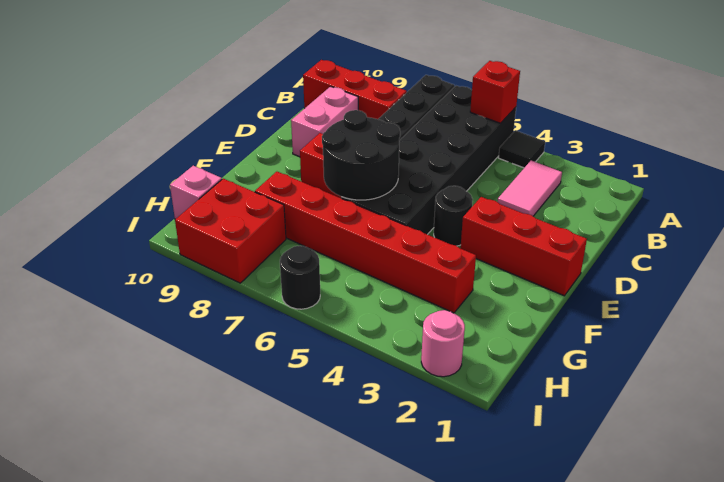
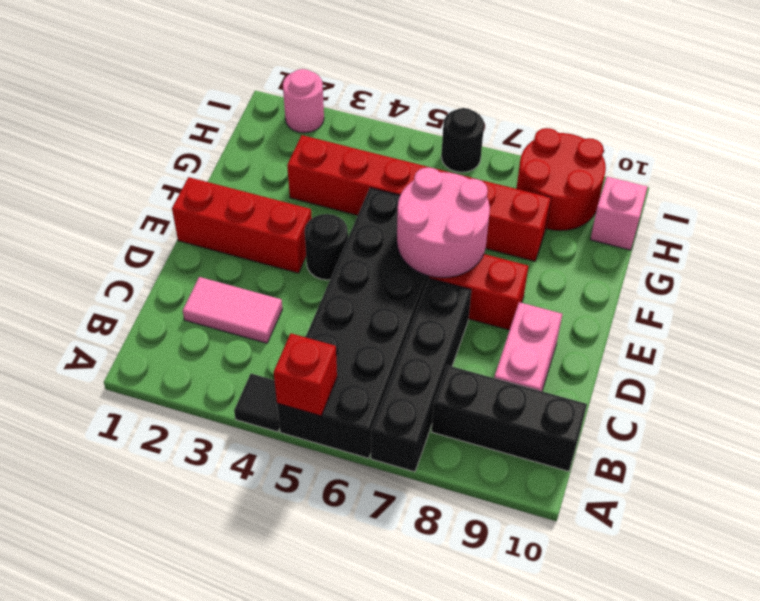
pink 1x2 tile [497,161,562,216] -> pink 1x2 tile turned to [183,277,282,343]
red 1x3 brick [303,60,407,119] -> black 1x3 brick [432,365,587,471]
black 2x2 round brick [322,110,400,200] -> pink 2x2 round brick [397,167,490,278]
red 2x2 brick [175,179,286,283] -> red 2x2 round brick [516,128,606,231]

